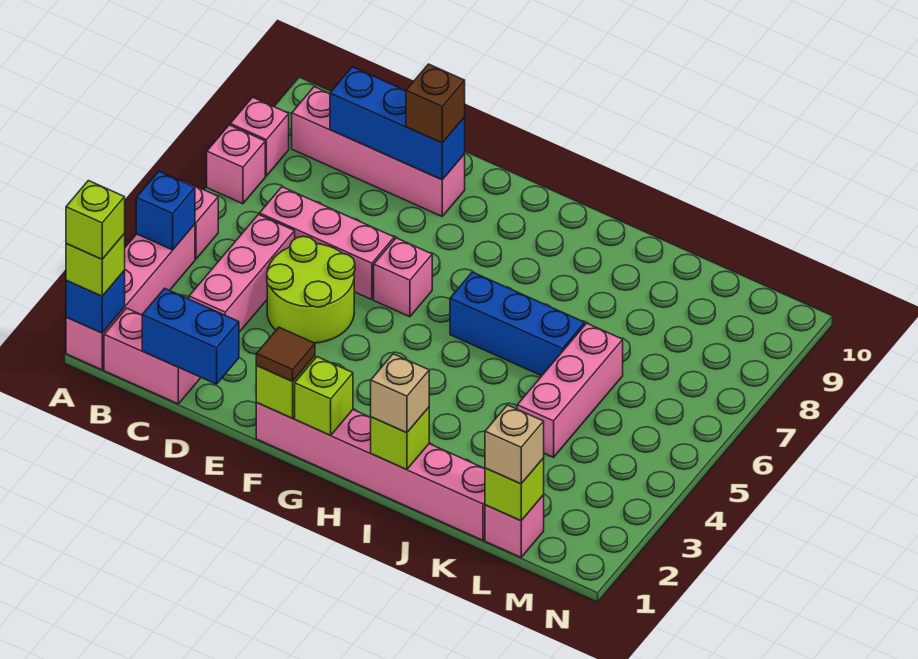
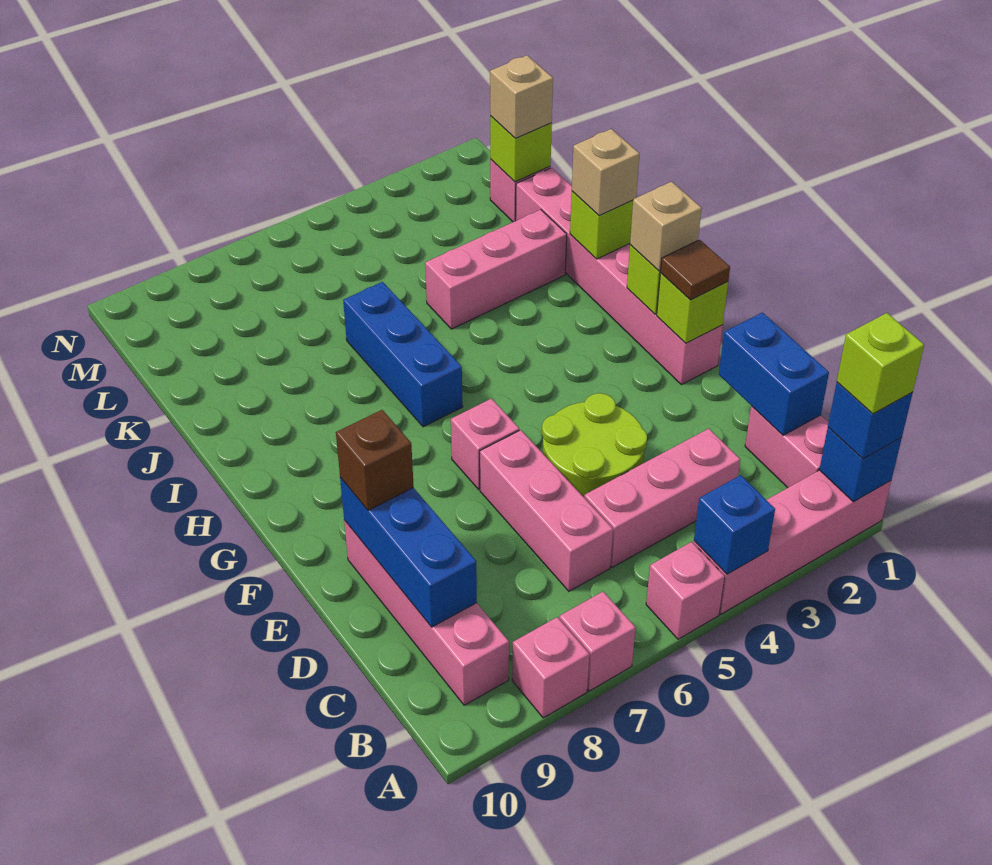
lime 1x1 brick [66,234,125,296] -> blue 1x1 brick [828,382,913,459]
none -> tan 1x1 brick [630,182,702,271]
pink 1x3 brick [517,323,623,457] -> pink 1x3 brick moved to [425,210,567,329]

